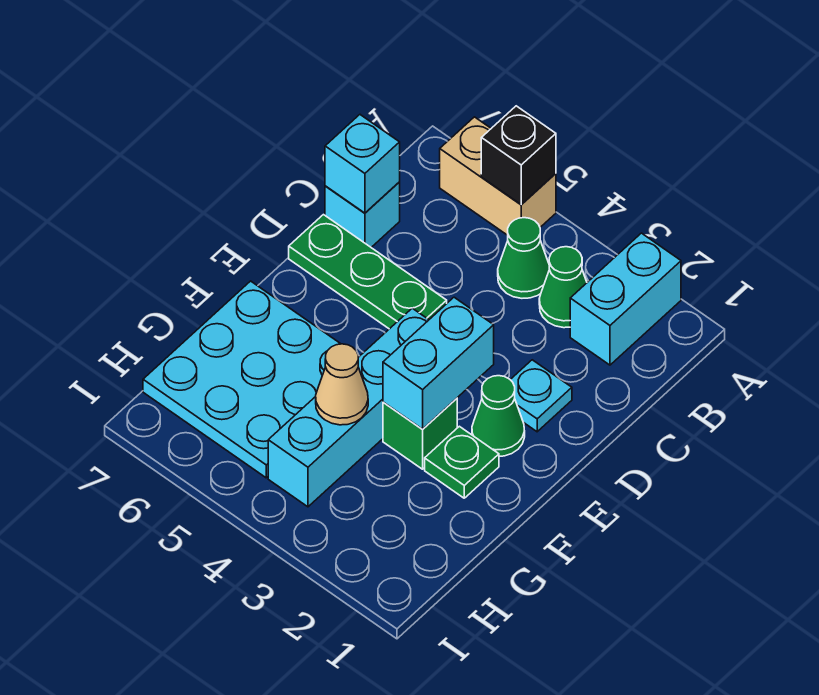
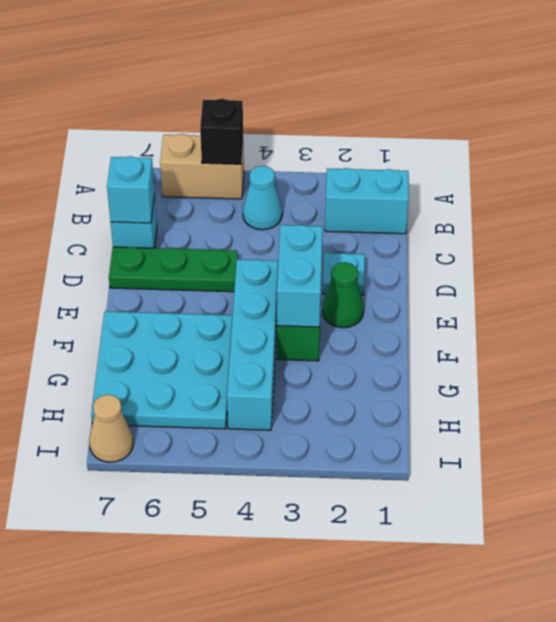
cyan 1x2 brick [570,233,681,365] -> cyan 1x2 brick turned to [325,168,409,234]
green 1x1 cone [539,247,587,328] -> none
green 1x1 cone [498,218,549,298] -> cyan 1x1 cone [243,166,282,230]
green 1x1 plate [425,426,499,498] -> none
tan 1x1 cone [316,344,368,425] -> tan 1x1 cone moved to [89,395,133,462]

